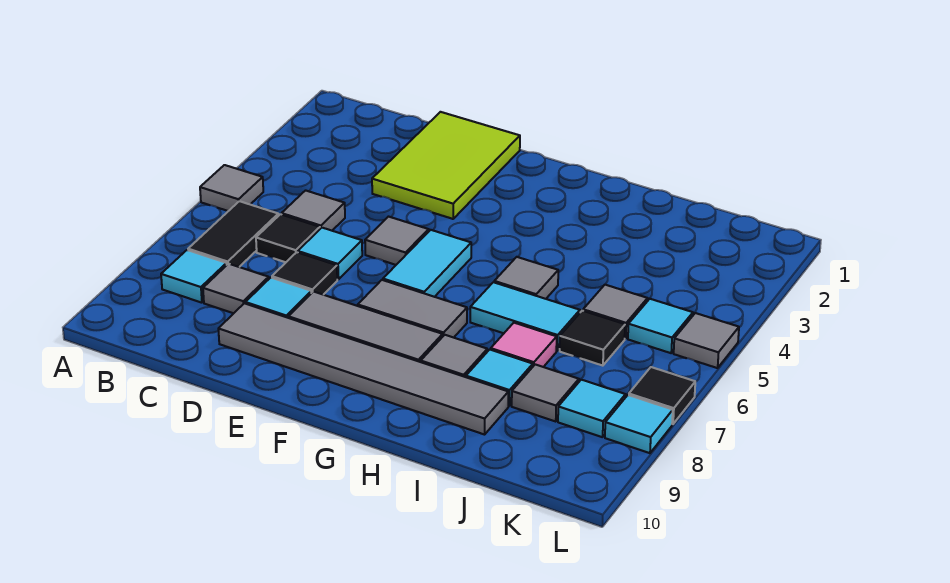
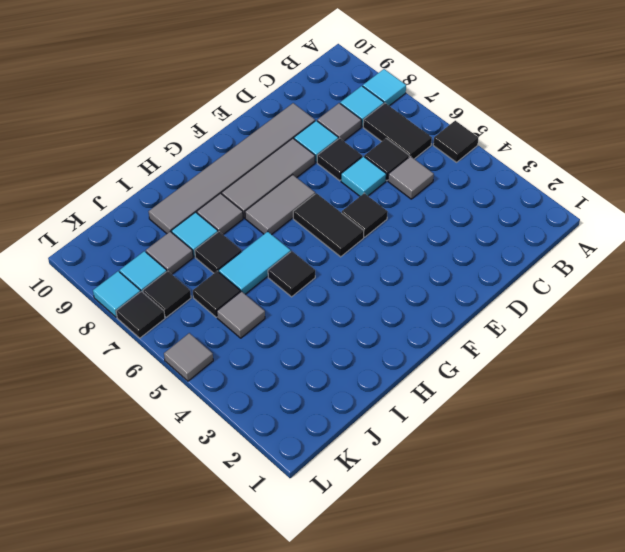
grey 1x1 tile [200,165,263,211] -> black 1x1 tile [433,121,478,162]
lime 2x3 tile [372,112,520,219] -> none
grey 1x1 tile [365,217,429,265] -> black 1x1 tile [342,193,388,237]
cyan 1x2 tile [383,230,471,297] -> black 1x2 tile [293,193,364,257]
grey 1x1 tile [494,257,558,299] -> black 1x1 tile [268,251,315,297]
pink 1x1 tile [491,323,557,367] -> black 1x1 tile [195,232,242,273]
cyan 1x1 tile [628,299,693,353] -> cyan 1x1 tile moved to [363,69,406,106]
none -> black 1x1 tile [143,271,191,317]

